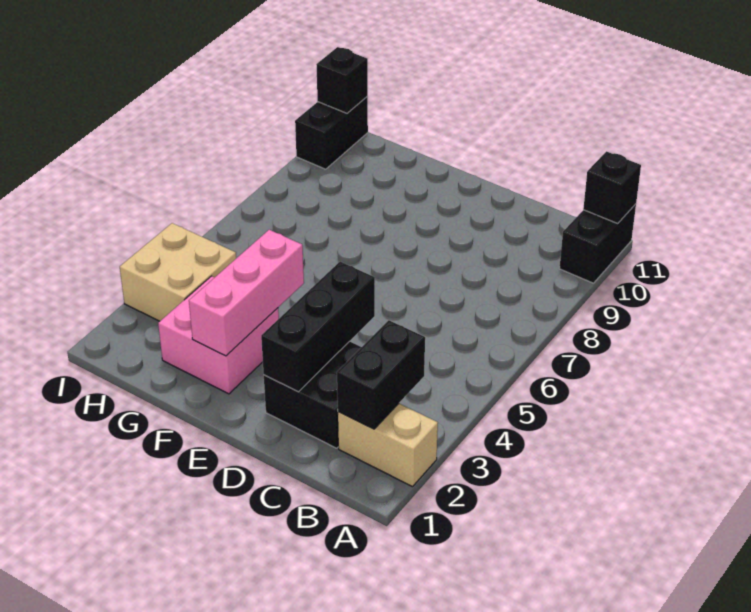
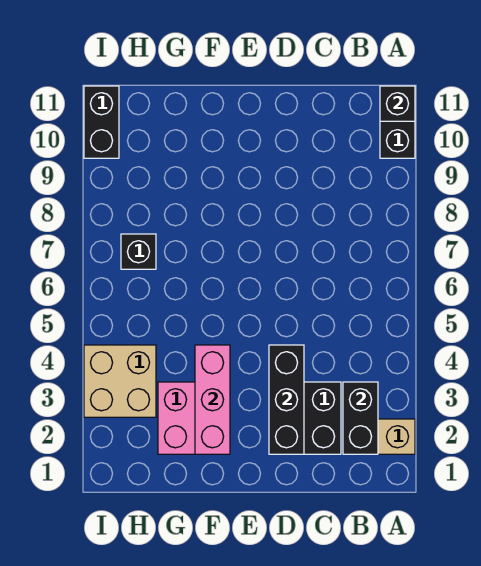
black 1x1 brick [316,47,368,113] -> black 1x1 brick moved to [121,234,156,269]

